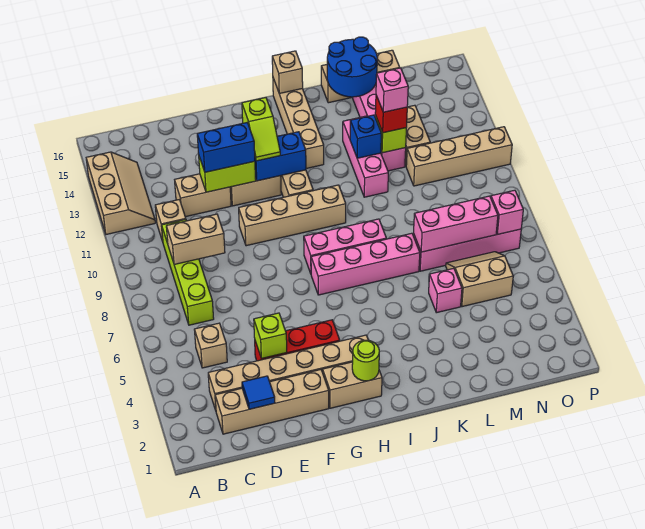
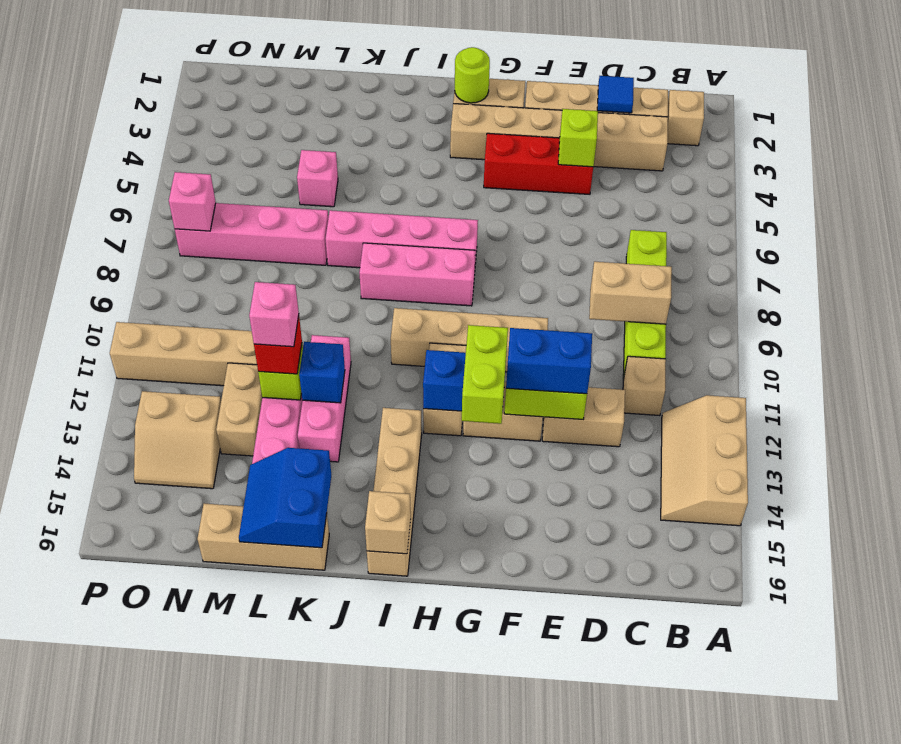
tan 1x1 brick [194,323,227,368] -> tan 1x1 brick moved to [668,90,704,146]
lime 1x2 slope [242,97,280,161] -> lime 1x2 brick [462,325,508,424]
blue 2x2 round brick [327,37,377,97] -> blue 2x2 slope [239,448,331,548]
pink 1x3 brick [414,196,498,252] -> none
tan 2x2 slope [446,252,513,307] -> tan 2x2 slope moved to [134,391,221,489]

